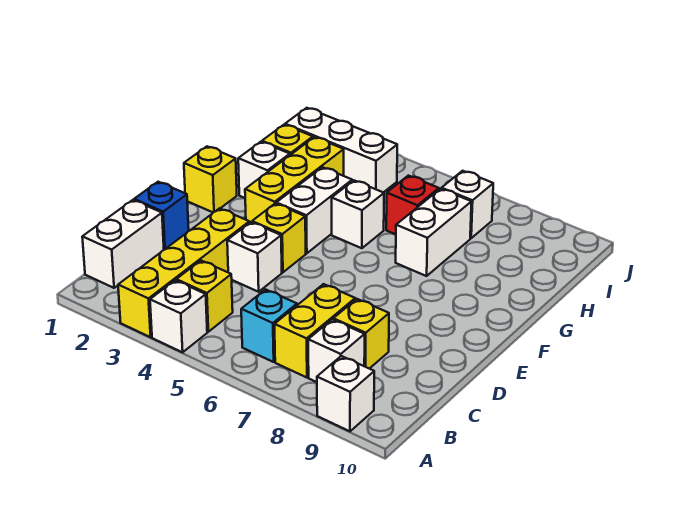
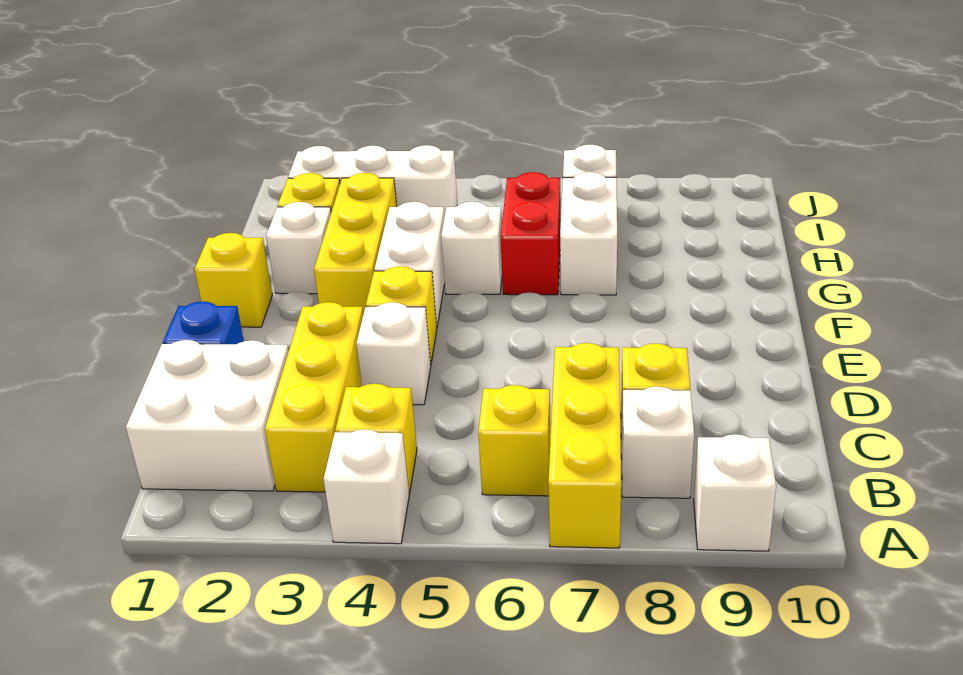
yellow 1x4 brick [118,208,249,337] -> yellow 1x3 brick [265,302,363,492]
white 1x2 brick [82,200,164,288] -> white 2x2 brick [126,340,289,491]
cyan 1x1 brick [241,289,297,362] -> yellow 1x1 brick [478,385,551,496]
yellow 1x2 brick [275,284,355,377] -> yellow 1x3 brick [548,343,621,548]
red 1x1 brick [386,176,439,235] -> red 1x2 brick [500,172,561,295]

